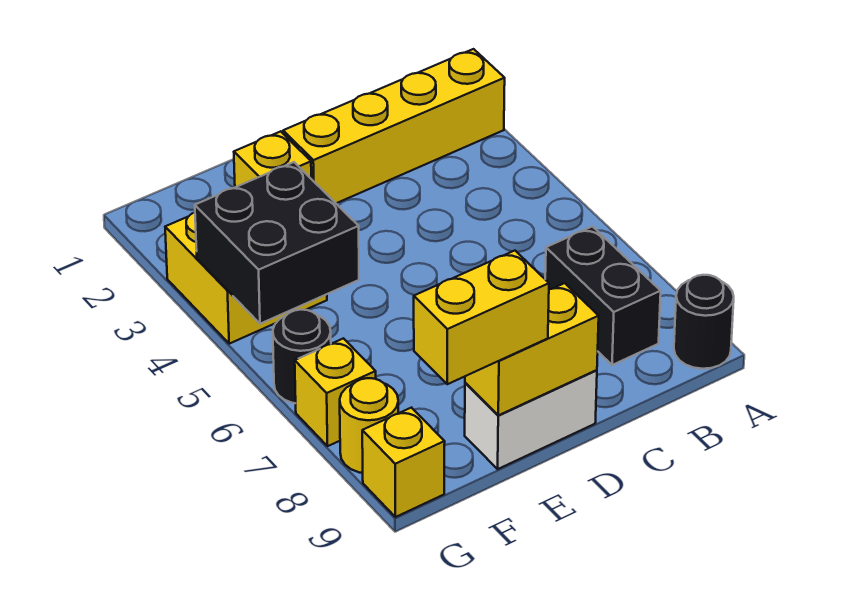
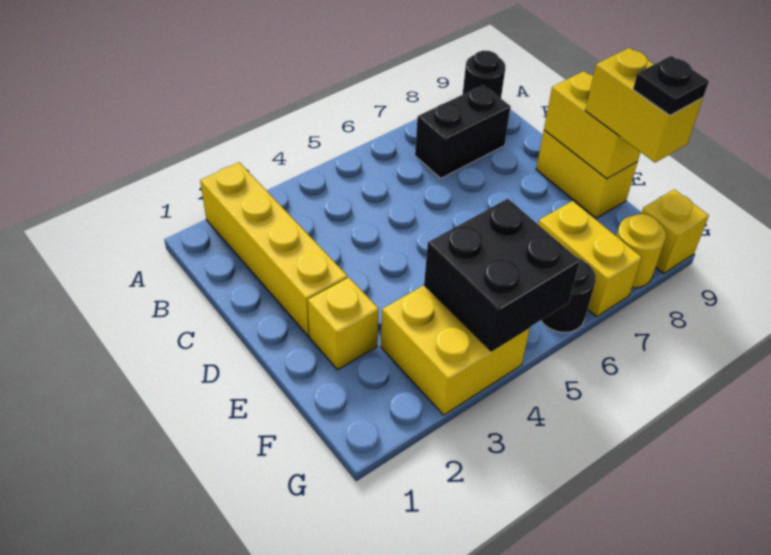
white 1x2 brick [465,370,597,469] -> yellow 1x2 brick [536,130,637,218]
none -> black 1x1 plate [633,56,709,115]
yellow 1x1 brick [295,338,376,446] -> yellow 1x2 brick [538,201,642,317]

